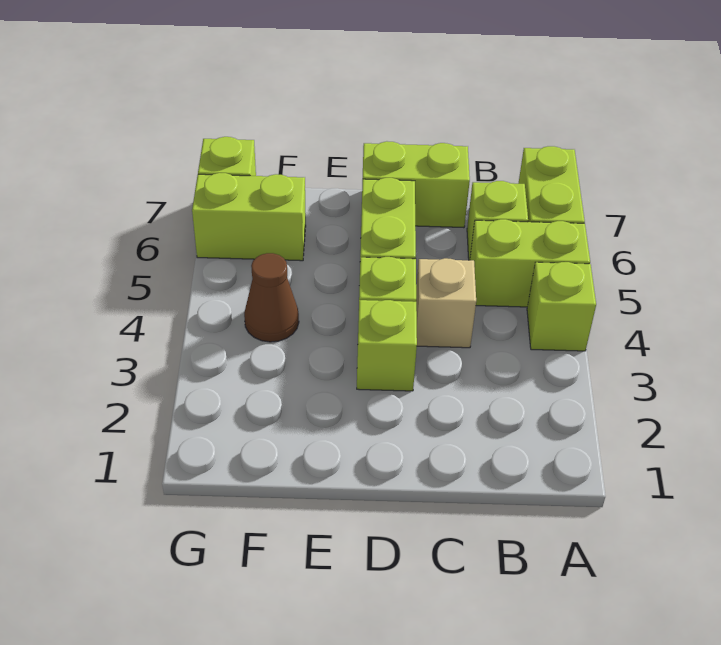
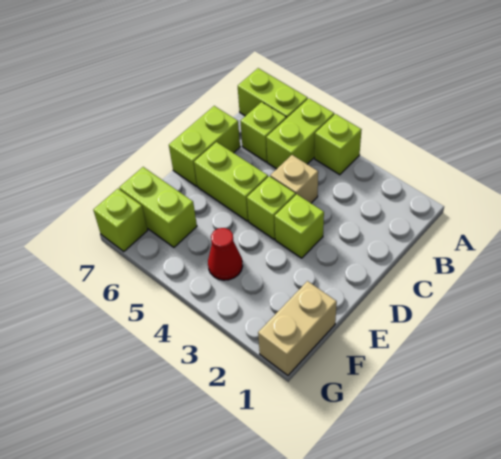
none -> tan 1x2 brick [258,281,337,375]
brown 1x1 cone [244,253,299,342] -> red 1x1 cone [208,228,243,280]
lime 1x2 brick [192,173,306,261] -> lime 1x2 brick turned to [119,167,197,247]

